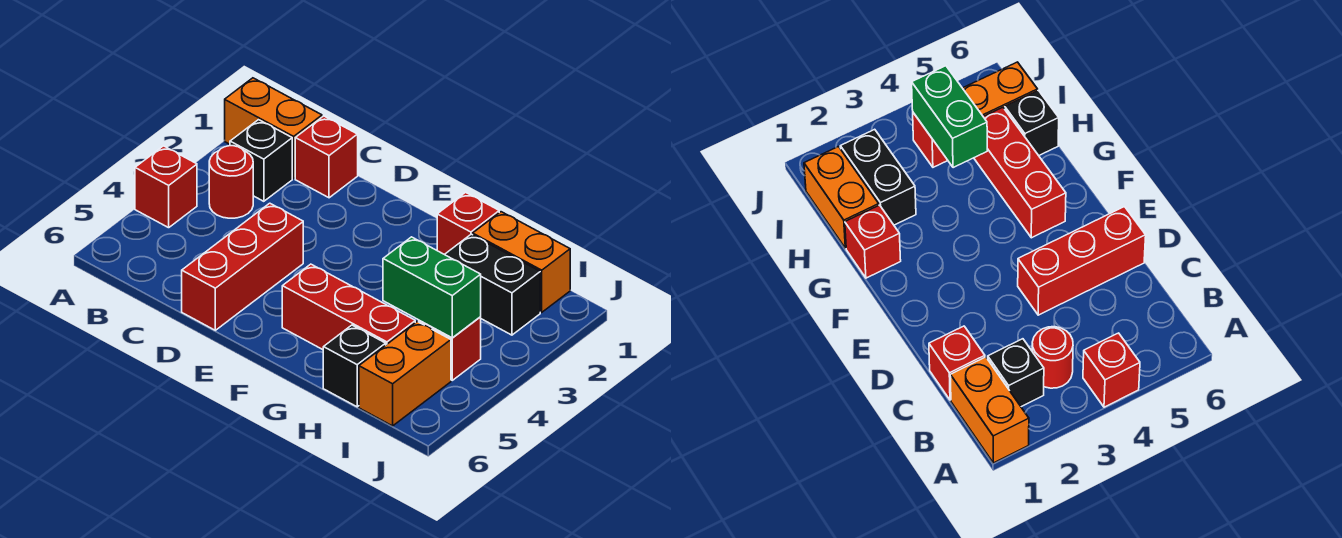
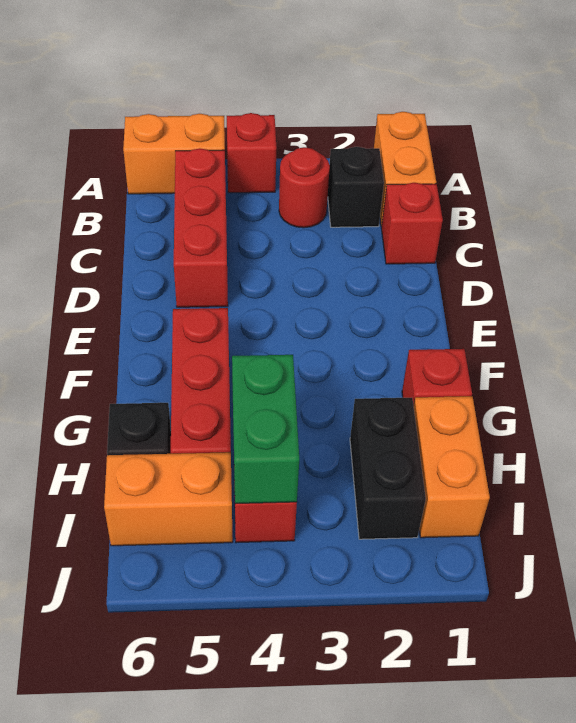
none -> orange 1x2 brick [123,114,225,194]
red 1x3 brick [182,203,303,330] -> red 1x3 brick turned to [174,148,228,307]

